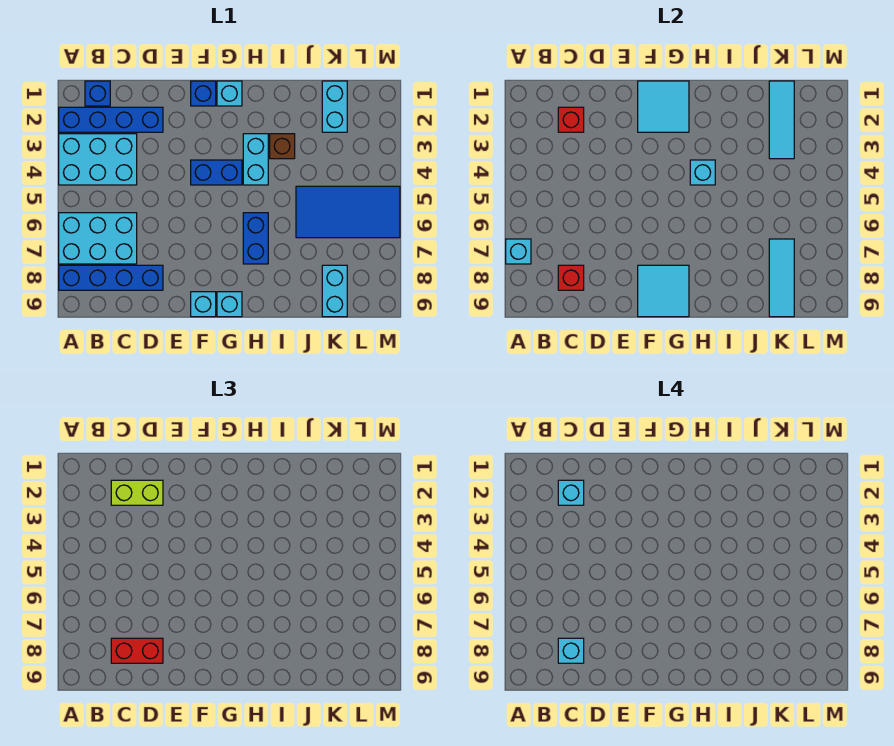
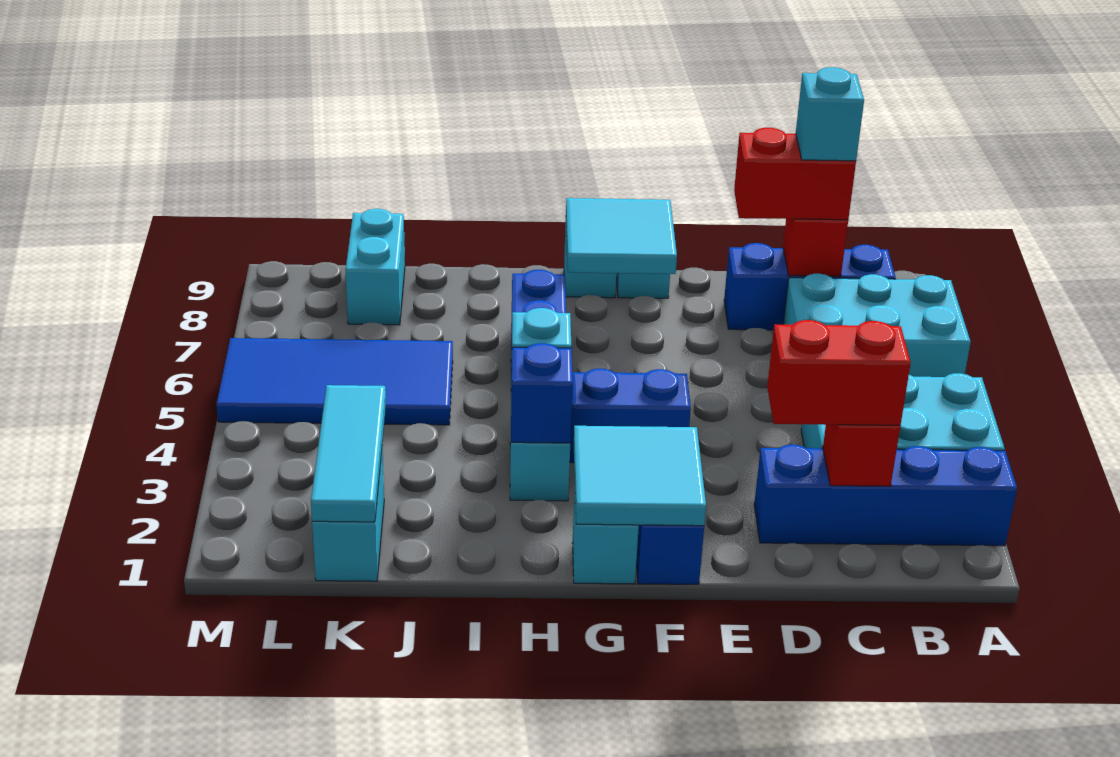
cyan 1x1 brick [506,239,531,264] -> none
blue 1x4 brick [59,265,163,290] -> blue 1x3 brick [724,243,896,330]
blue 1x1 brick [85,81,110,106] -> blue 1x1 brick moved to [511,343,573,443]
lime 1x2 brick [111,480,163,505] -> red 1x2 brick [767,320,911,425]
cyan 1x1 brick [558,480,584,505] -> none
brown 1x1 brick [270,134,295,159] -> none
cyan 1x3 tile [769,239,794,317] -> none

